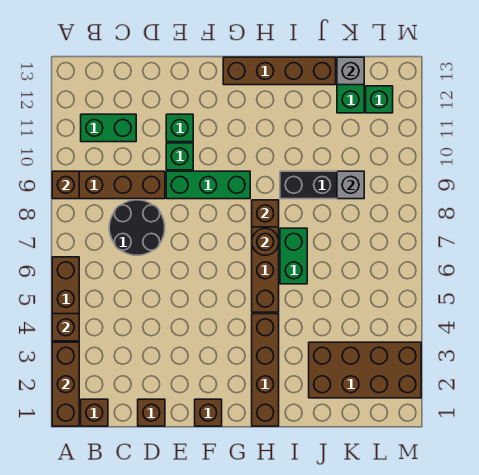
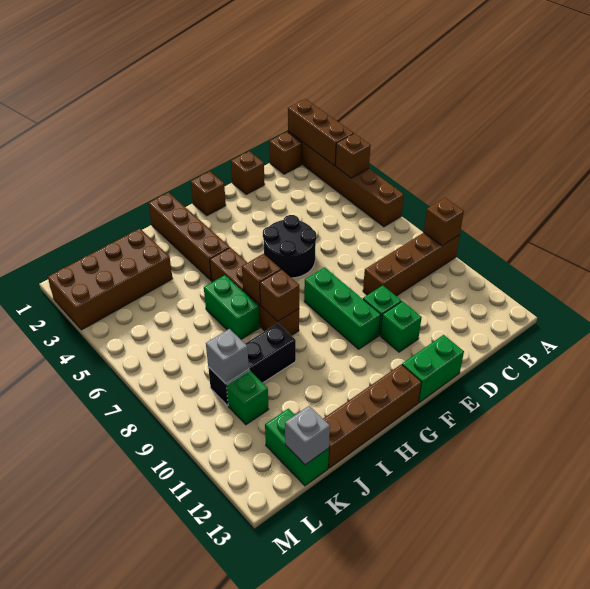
green 1x2 brick [81,114,136,142] -> green 1x2 brick moved to [402,335,464,403]
black 2x2 round brick [109,200,165,255] -> black 2x2 round brick moved to [263,215,316,278]
green 1x3 brick [166,171,250,199] -> green 1x3 brick turned to [304,267,381,349]
brown 1x1 round brick [252,228,279,255] -> brown 1x1 brick [242,254,281,305]
green 1x1 brick [366,86,393,113] -> green 1x1 brick moved to [227,370,269,425]

